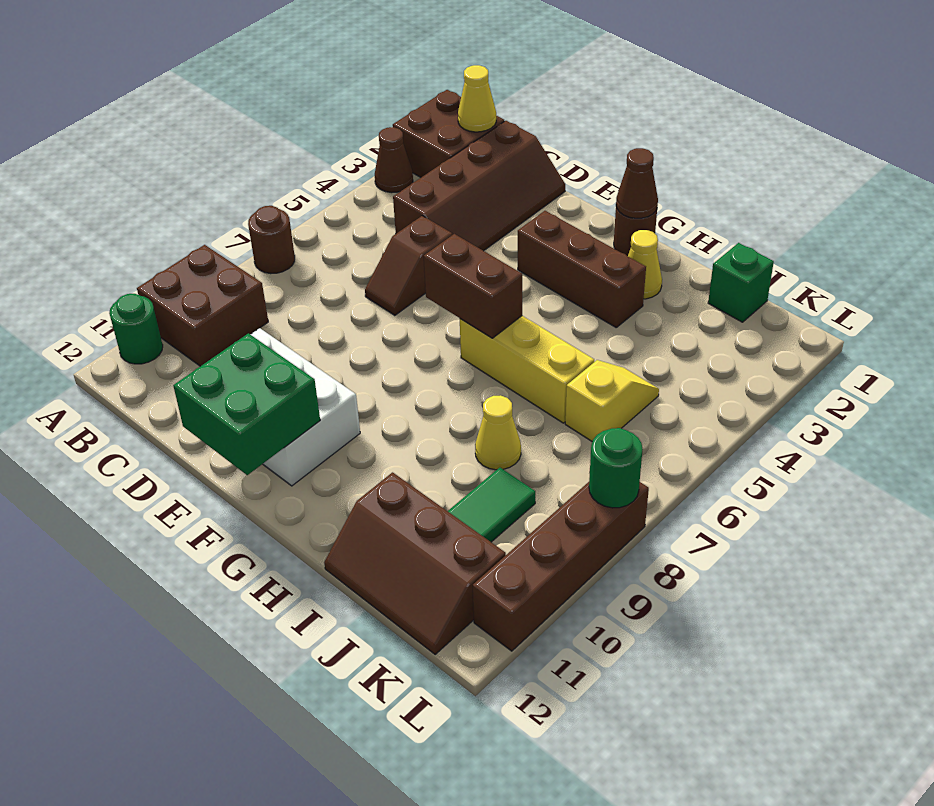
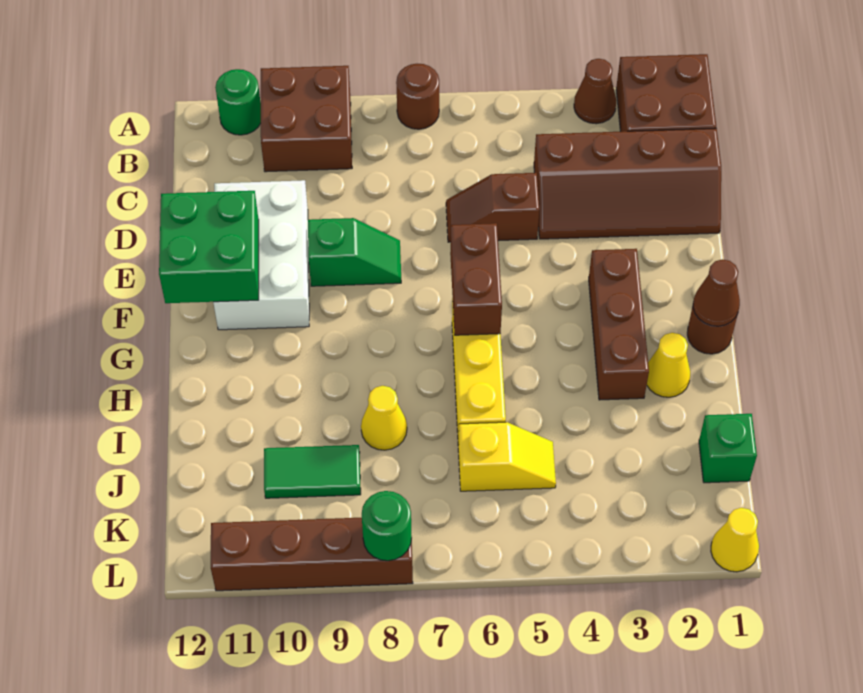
yellow 1x1 cone [458,65,496,132] -> yellow 1x1 cone moved to [711,508,759,572]
none -> green 1x2 slope [308,218,401,286]
brown 2x3 slope [324,472,506,654] -> none

